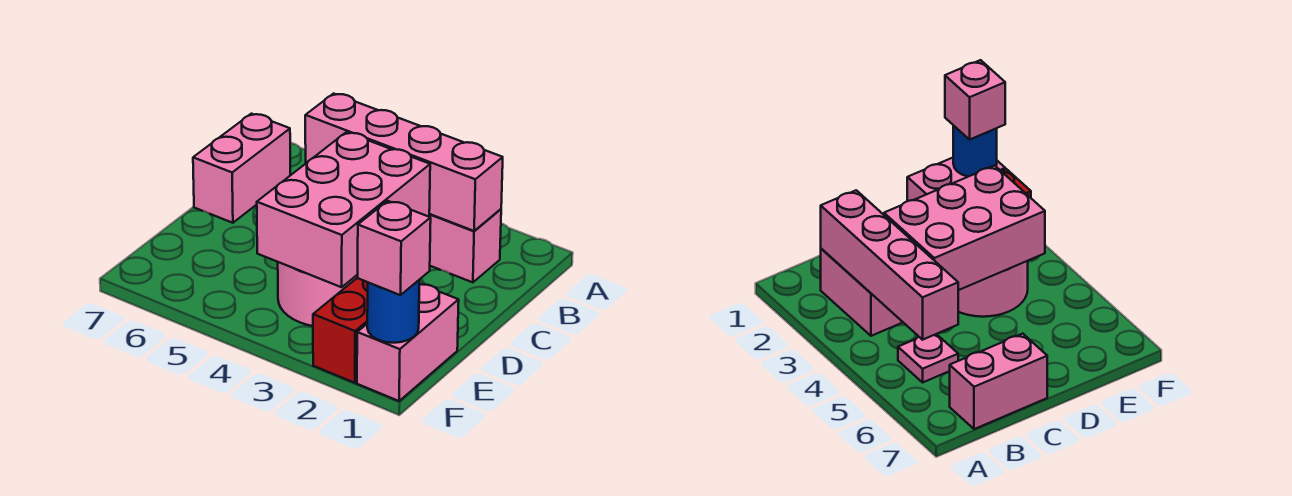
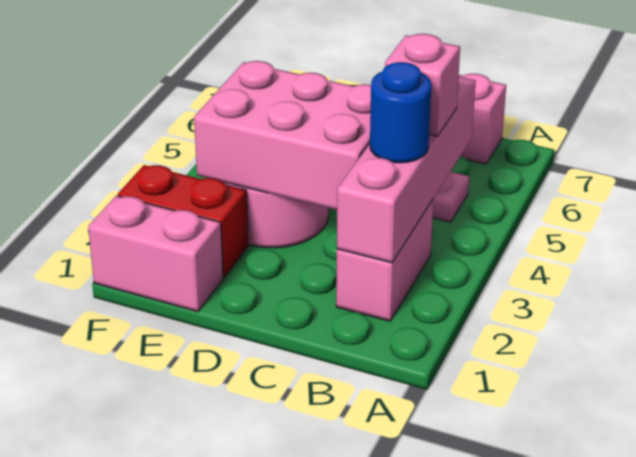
blue 1x1 round brick [367,280,420,343] -> blue 1x1 round brick moved to [370,62,431,163]
pink 1x1 brick [358,201,431,295] -> pink 1x1 brick moved to [385,34,460,136]

